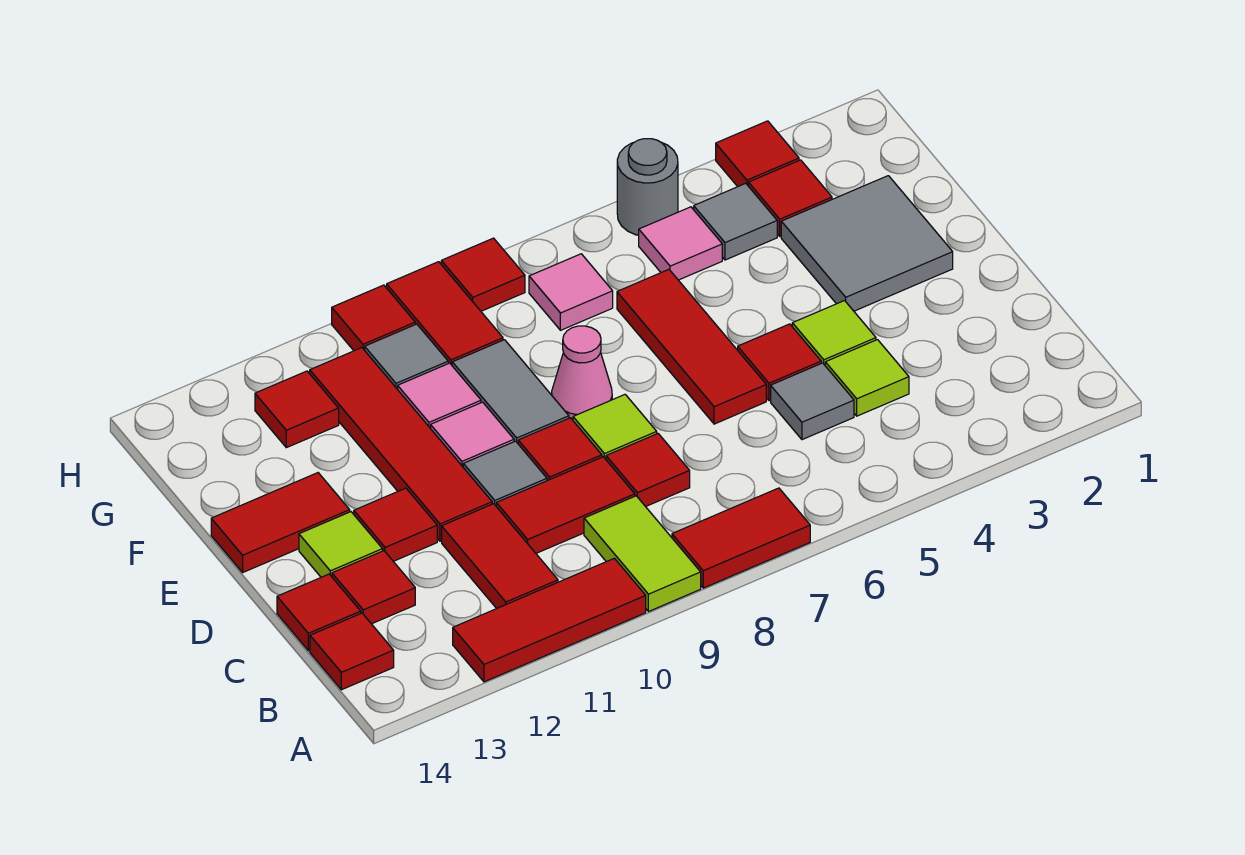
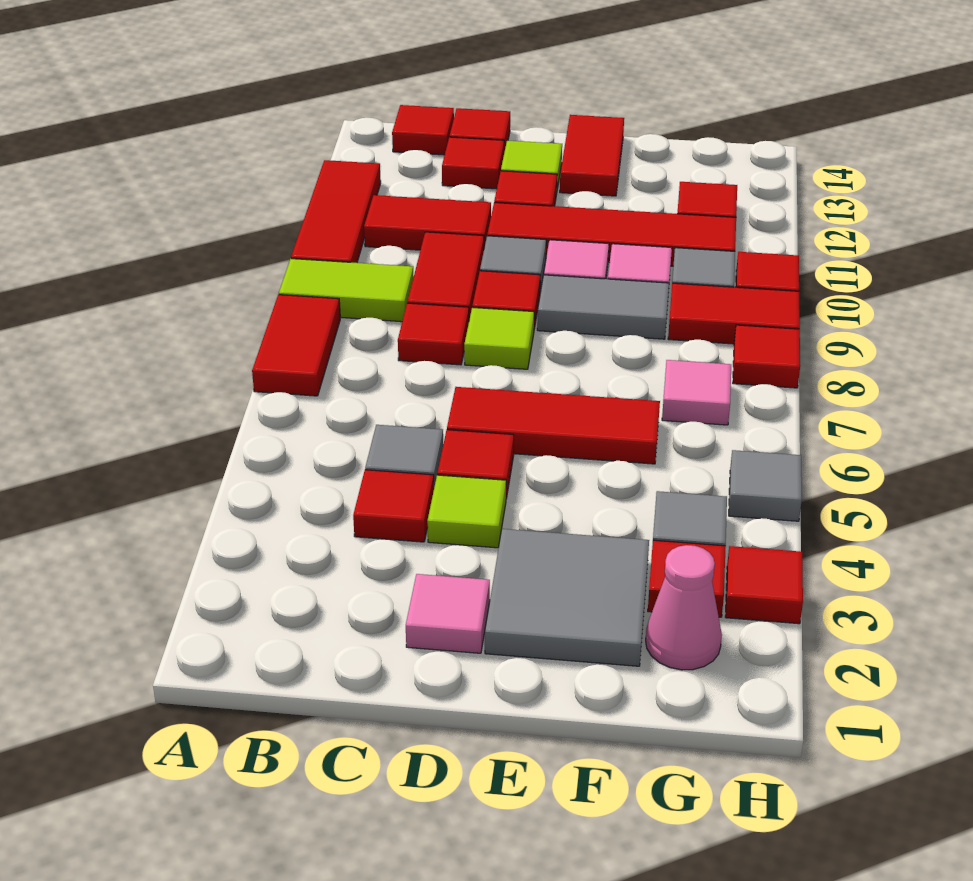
lime 1x1 tile [825,340,909,416] -> red 1x1 tile [353,470,434,542]
pink 1x1 cone [552,326,612,420] -> pink 1x1 cone moved to [646,545,722,670]
pink 1x1 tile [639,207,722,280] -> pink 1x1 tile moved to [406,574,490,653]
grey 1x1 round brick [617,139,678,235] -> grey 1x1 tile [729,450,802,521]

